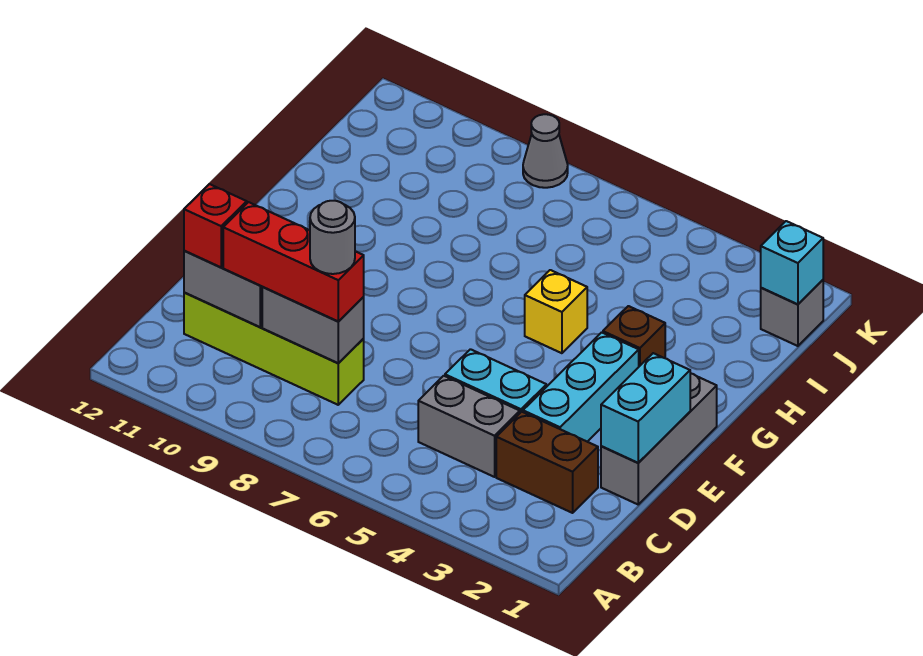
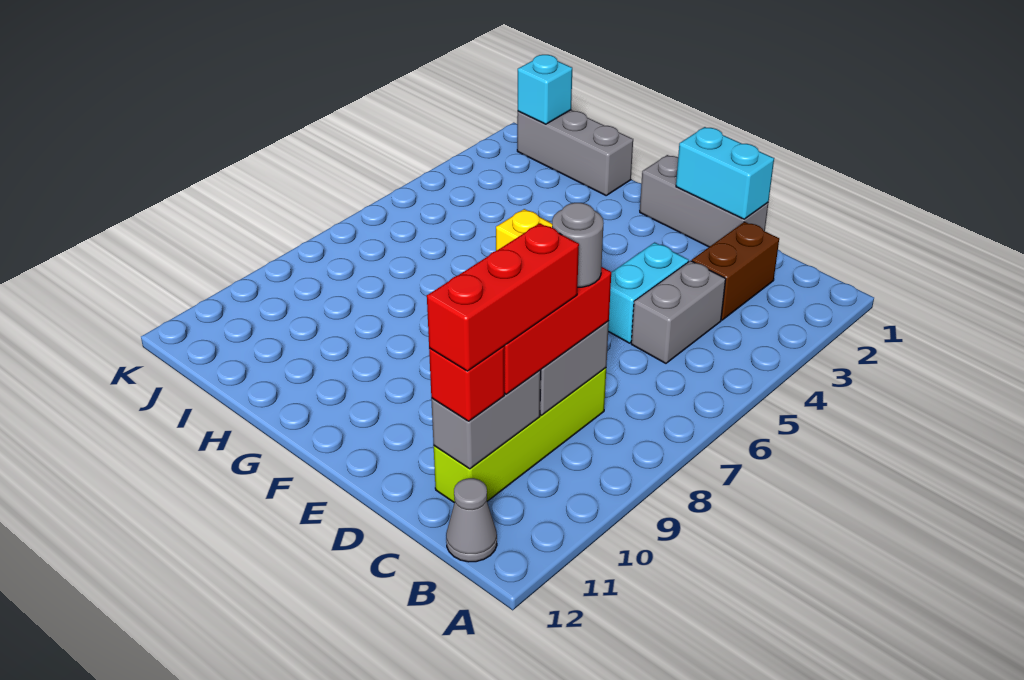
none -> red 1x3 brick [427,223,579,371]
cyan 1x3 brick [523,332,639,442] -> none
brown 1x1 brick [603,306,665,366] -> none
grey 1x1 brick [761,280,823,346] -> grey 1x3 brick [517,110,633,195]
grey 1x1 cone [523,114,568,188] -> grey 1x1 cone moved to [446,478,497,562]

